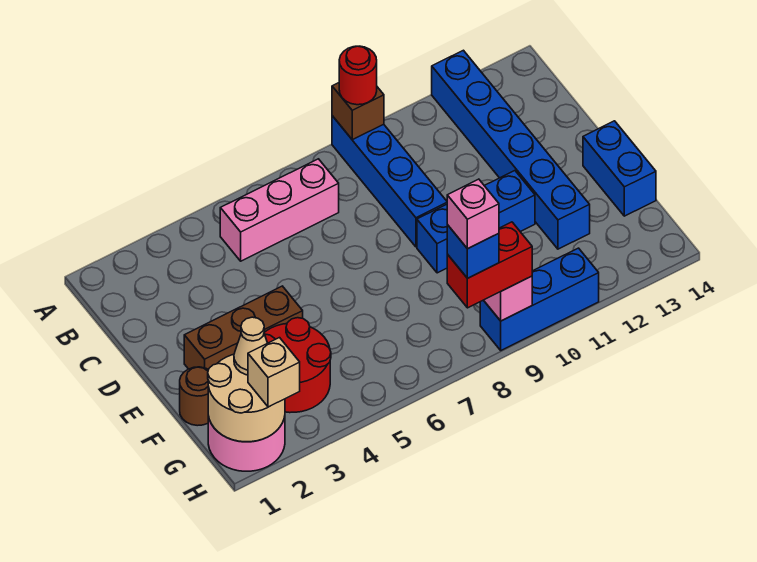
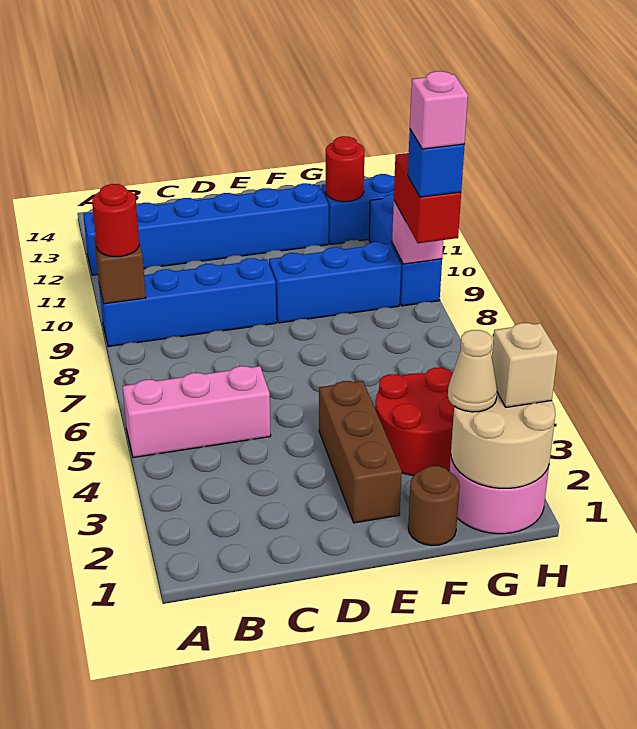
pink 1x3 brick [220,159,339,261] -> pink 1x3 brick turned to [123,366,271,458]
blue 1x3 brick [417,171,535,273] -> blue 1x3 brick turned to [269,242,401,323]
blue 1x2 brick [583,121,656,216] -> blue 1x2 brick moved to [322,174,395,244]
none -> red 1x1 round brick [326,136,365,202]

